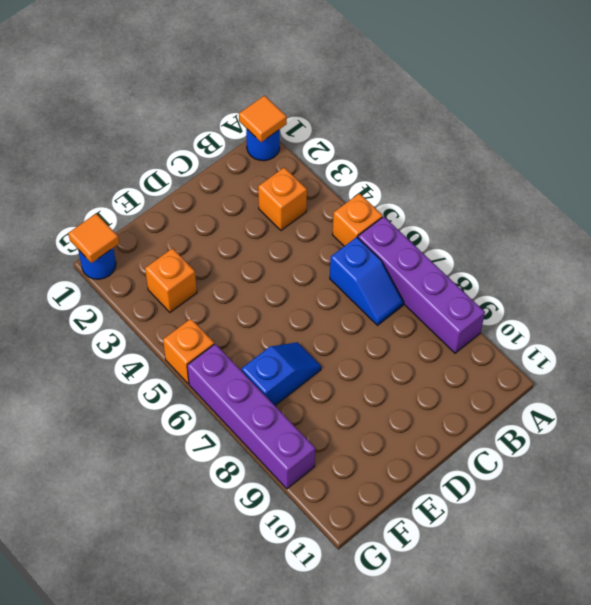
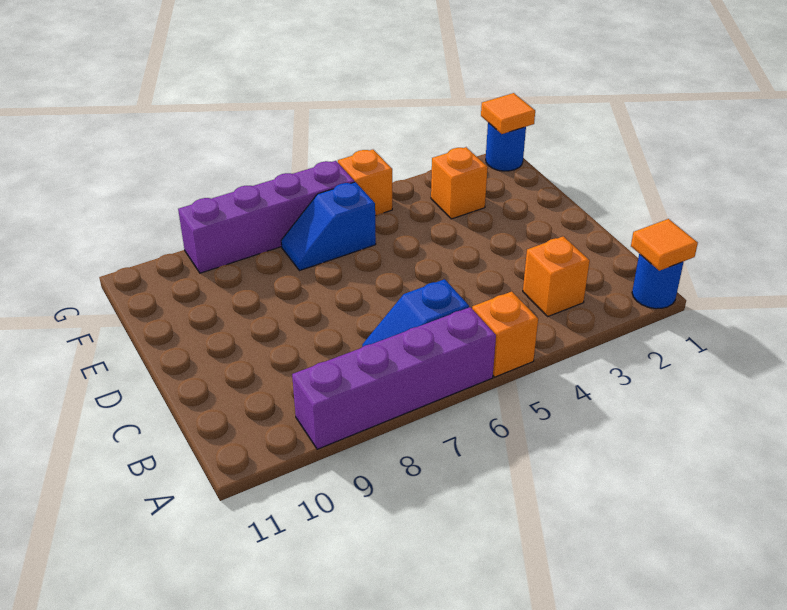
blue 1x2 slope [241,342,321,405] -> blue 1x2 slope turned to [281,182,376,271]

